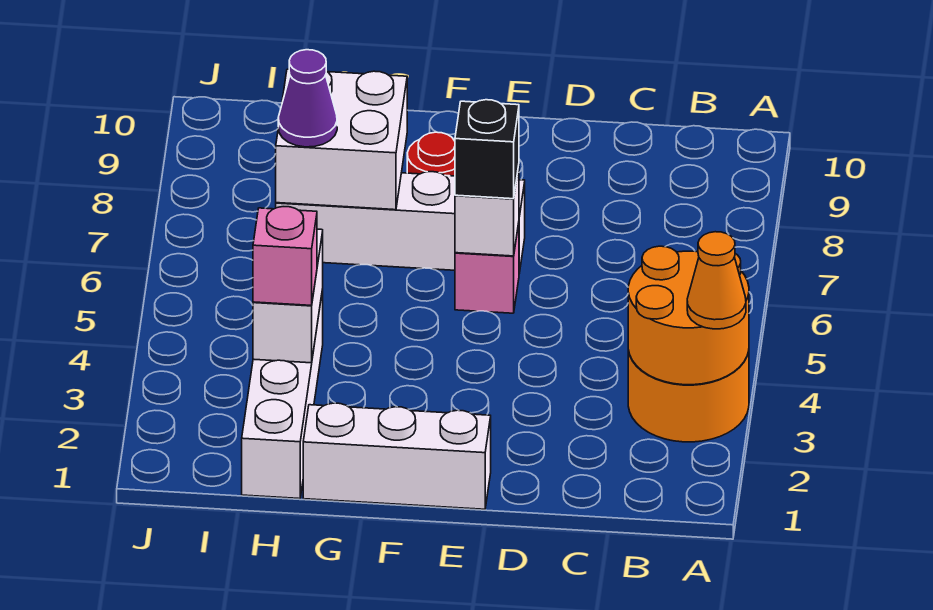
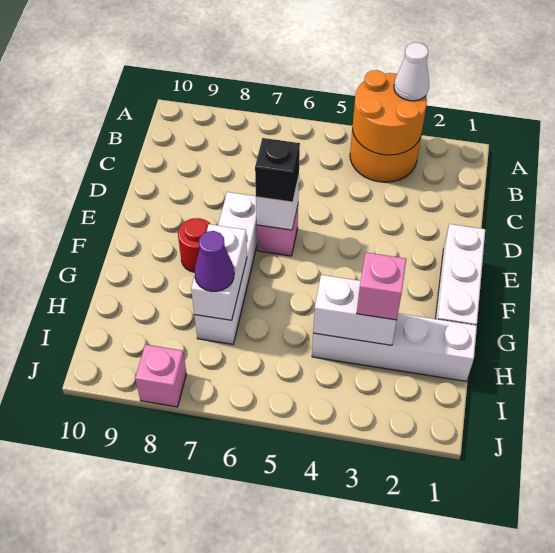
orange 1x1 cone [687,232,746,329] -> white 1x1 cone [394,43,429,101]
white 2x2 brick [276,69,407,210] -> white 1x2 brick [191,224,247,320]
none -> pink 1x1 brick [135,344,186,407]

